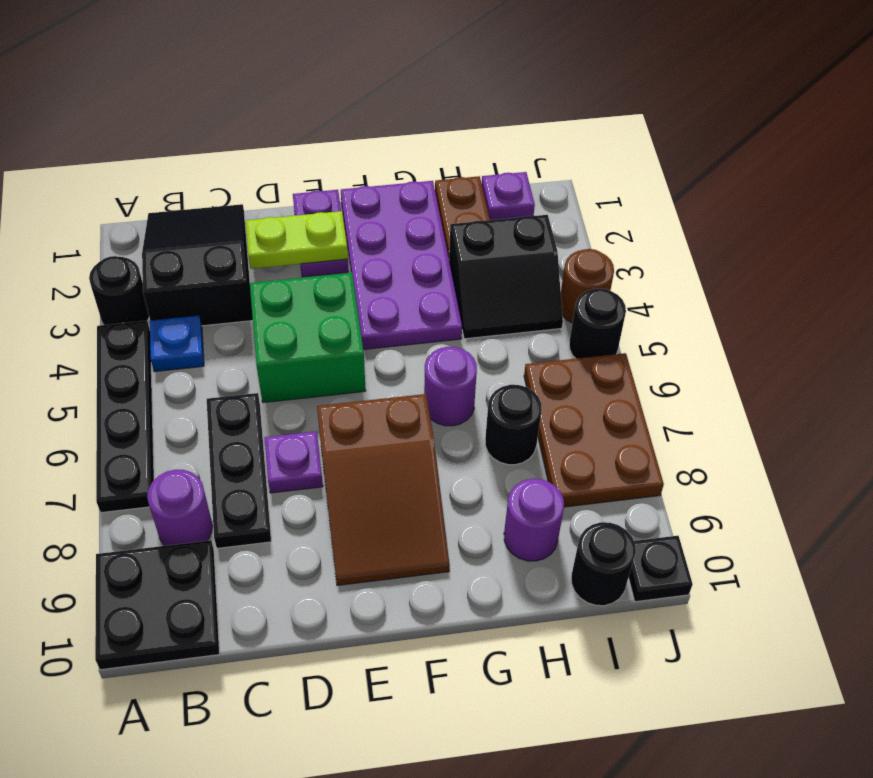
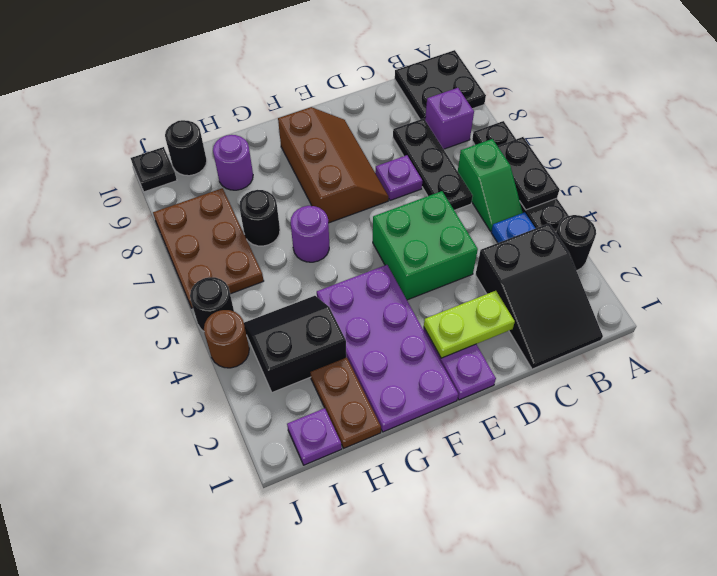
none -> black 1x2 plate [498,137,560,210]
none -> green 1x2 slope [458,139,523,231]
purple 1x1 round brick [147,470,213,546] -> purple 1x1 brick [425,88,474,149]
brown 2x3 slope [317,394,450,585] -> brown 2x3 slope turned to [278,107,389,223]

